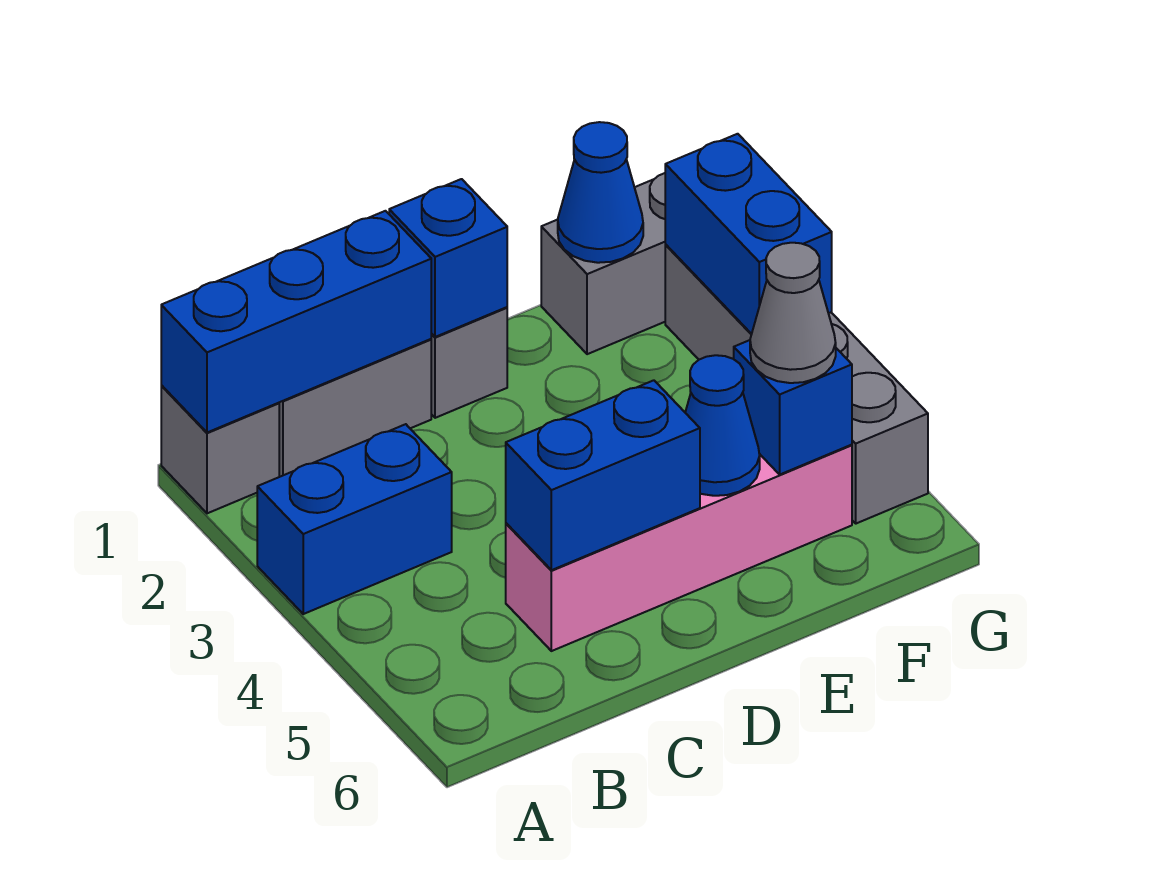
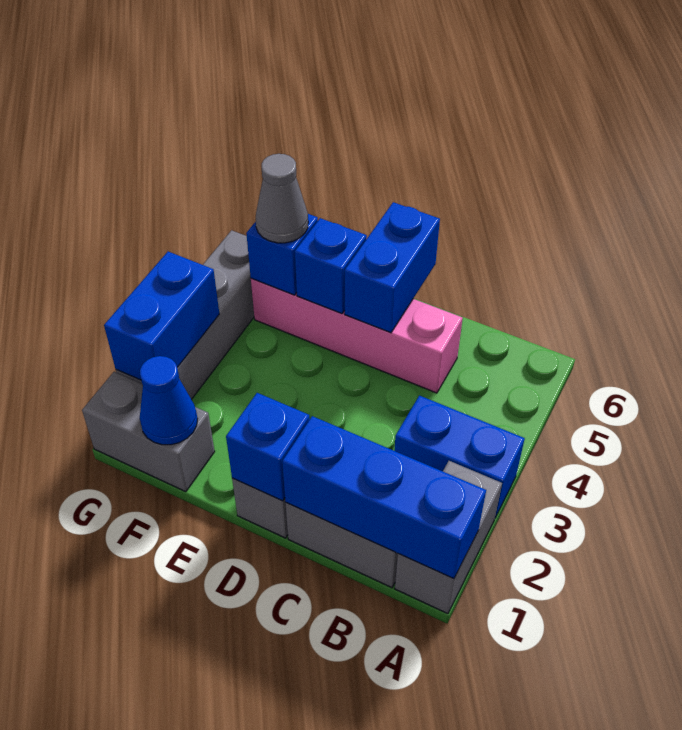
grey 1x1 brick [161,385,279,513] -> grey 1x2 brick [395,461,502,614]
blue 1x2 brick [506,380,700,570] -> blue 1x2 brick turned to [345,202,440,333]
blue 1x1 cone [685,355,760,496] -> blue 1x1 brick [295,218,367,314]

